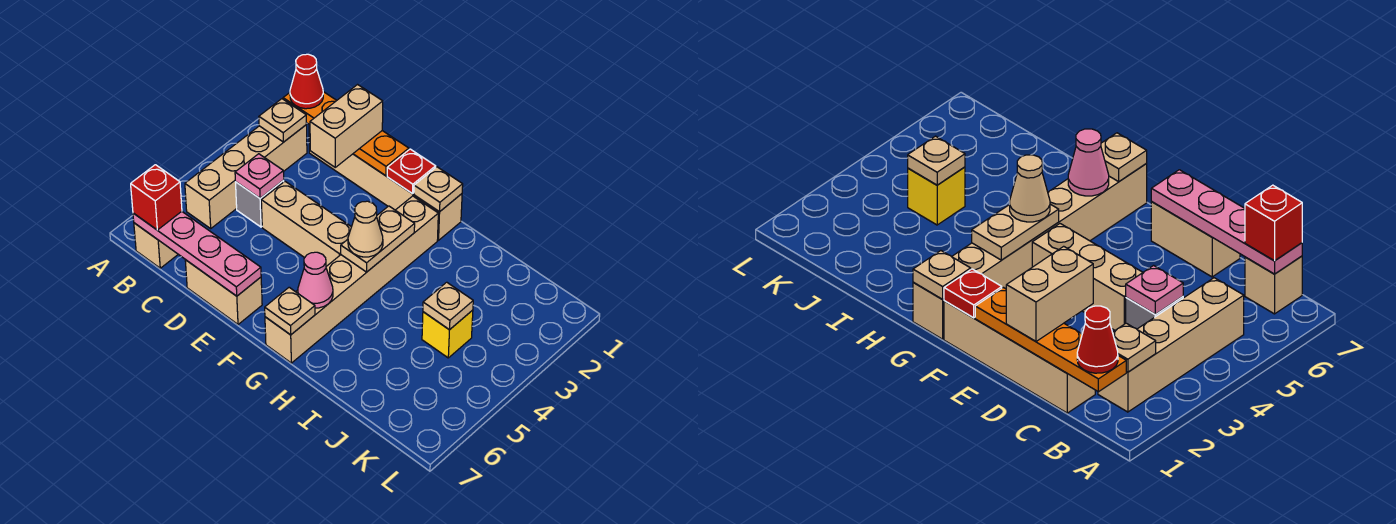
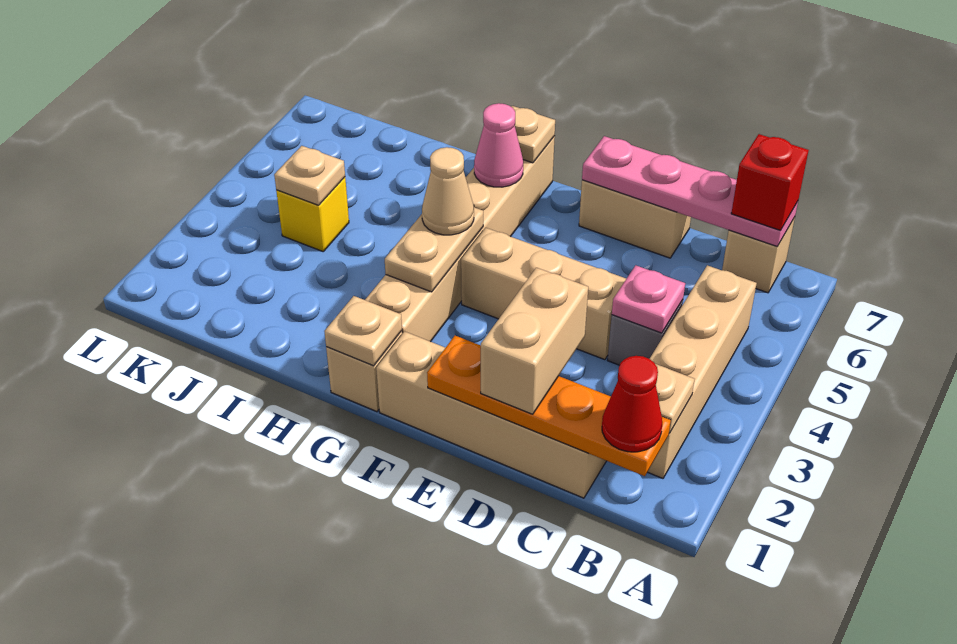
red 1x1 plate [387,149,436,194] -> none

